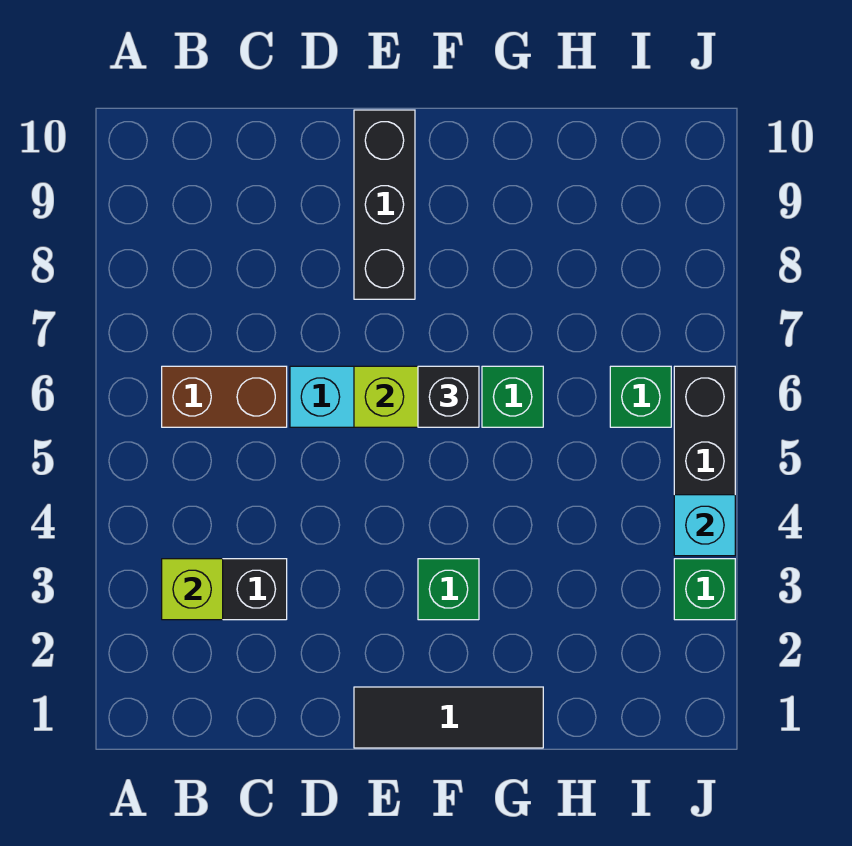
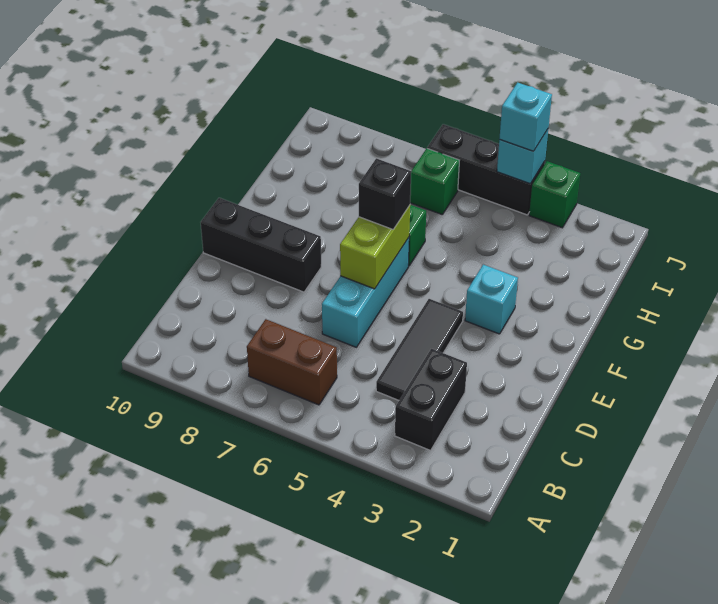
lime 1x1 brick [162,559,223,620] -> none
brown 1x2 brick [162,366,287,427] -> brown 1x2 brick turned to [247,319,337,405]
black 1x3 tile [354,687,543,748] -> black 1x3 tile moved to [376,299,463,400]
green 1x1 brick [418,559,479,620] -> cyan 1x1 brick [465,265,518,334]
none -> cyan 1x1 brick [499,82,552,151]

